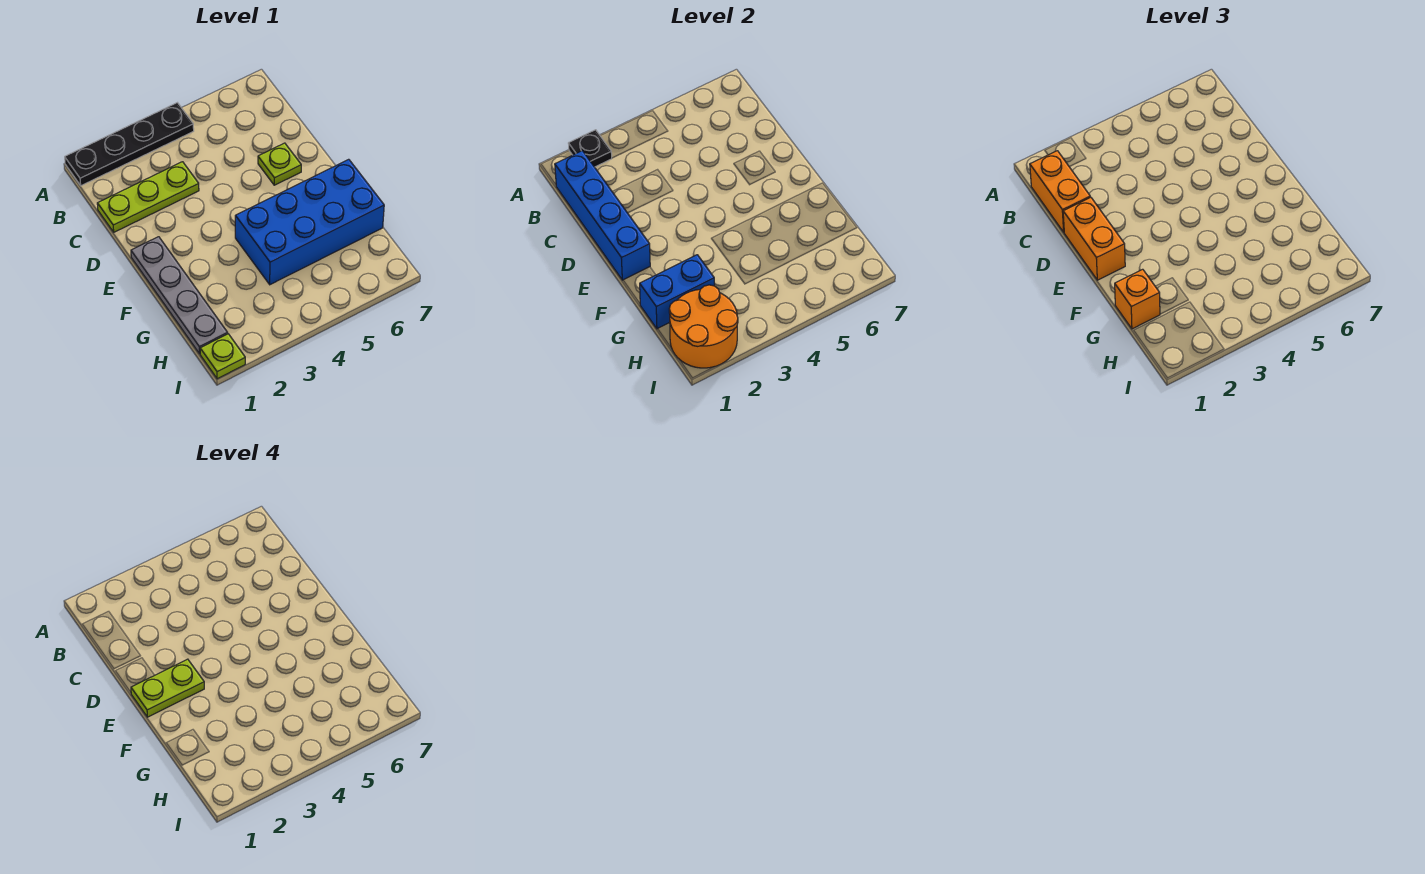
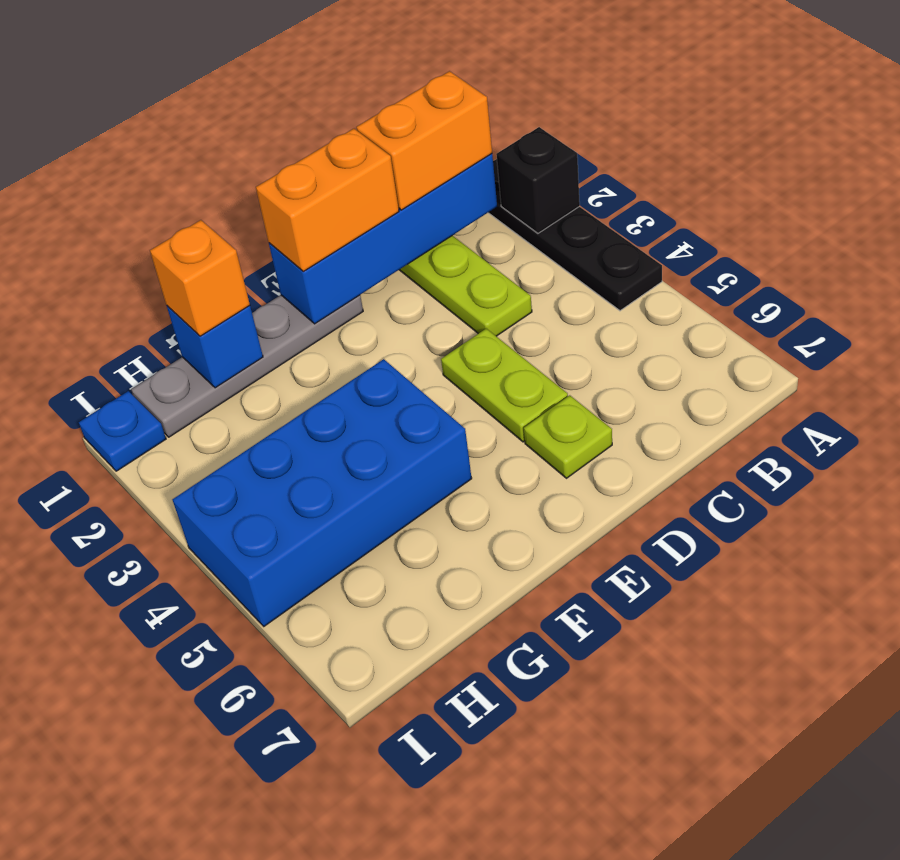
black 1x1 plate [568,130,612,167] -> black 1x1 brick [496,127,580,233]
lime 1x2 plate [131,659,204,717] -> lime 1x2 plate moved to [441,329,568,442]
blue 2x4 brick [235,159,384,285] -> blue 2x4 brick turned to [172,359,472,626]
blue 1x2 brick [640,255,714,329] -> blue 1x1 brick [167,306,263,388]
orange 2x2 round brick [669,285,738,368] -> none
lime 1x1 plate [200,334,245,379] -> blue 1x1 plate [79,391,166,471]

